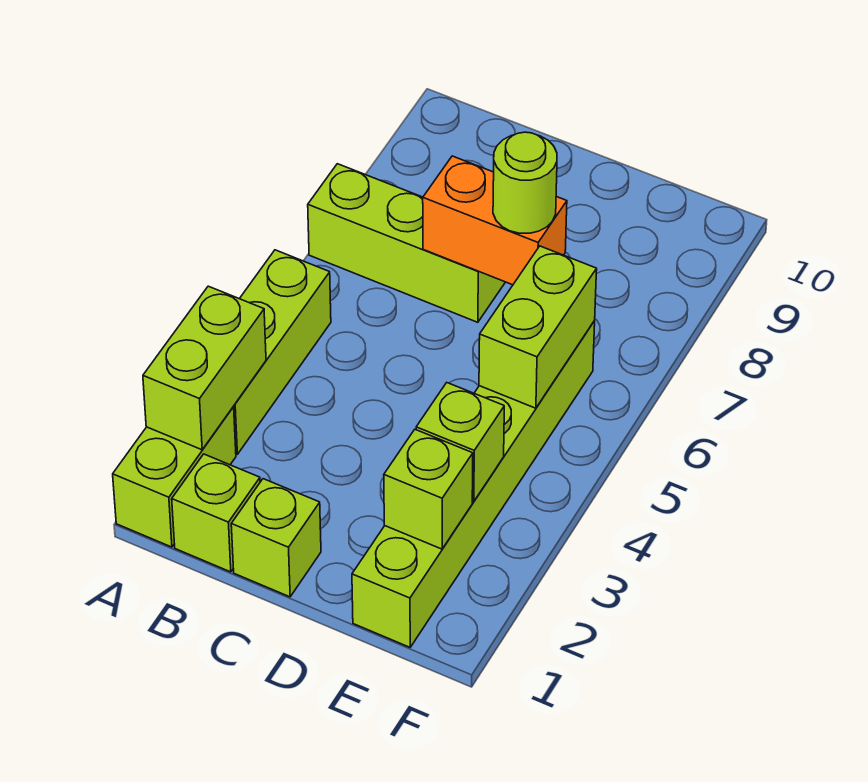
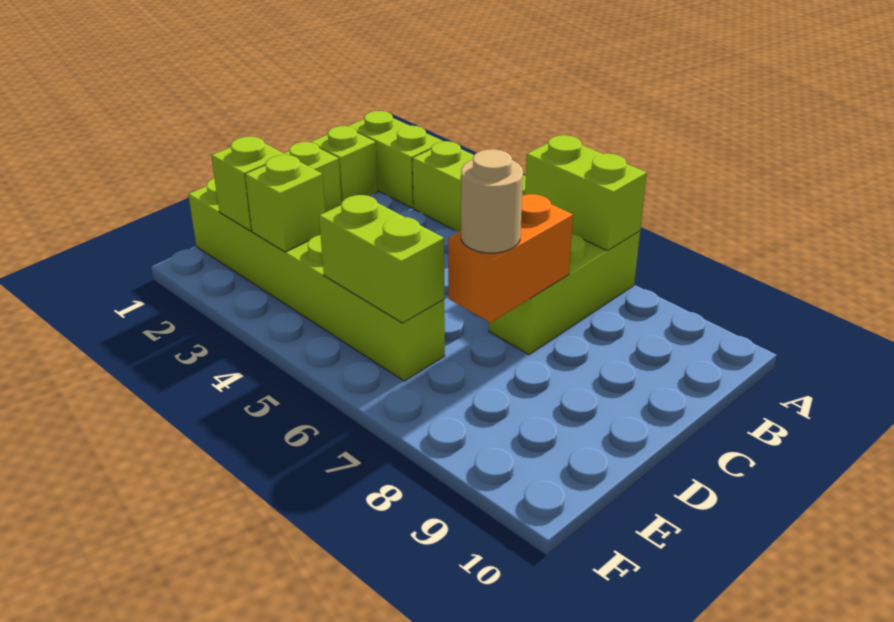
lime 1x2 brick [143,286,266,450] -> lime 1x2 brick moved to [525,135,647,251]
lime 1x1 round brick [493,132,557,233] -> tan 1x1 round brick [461,149,523,253]

